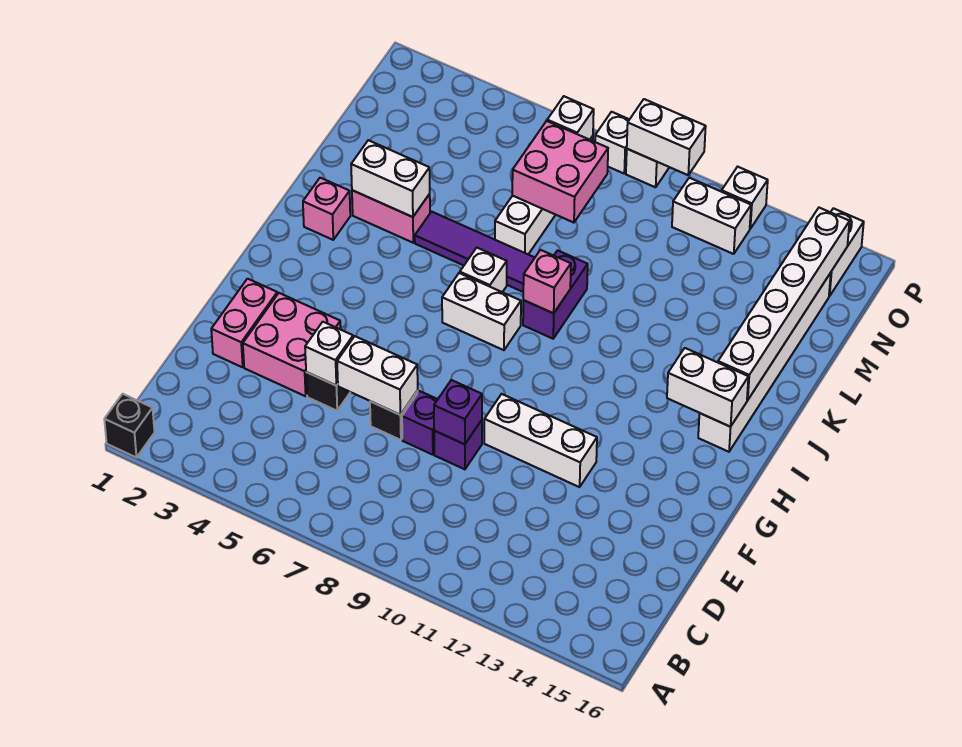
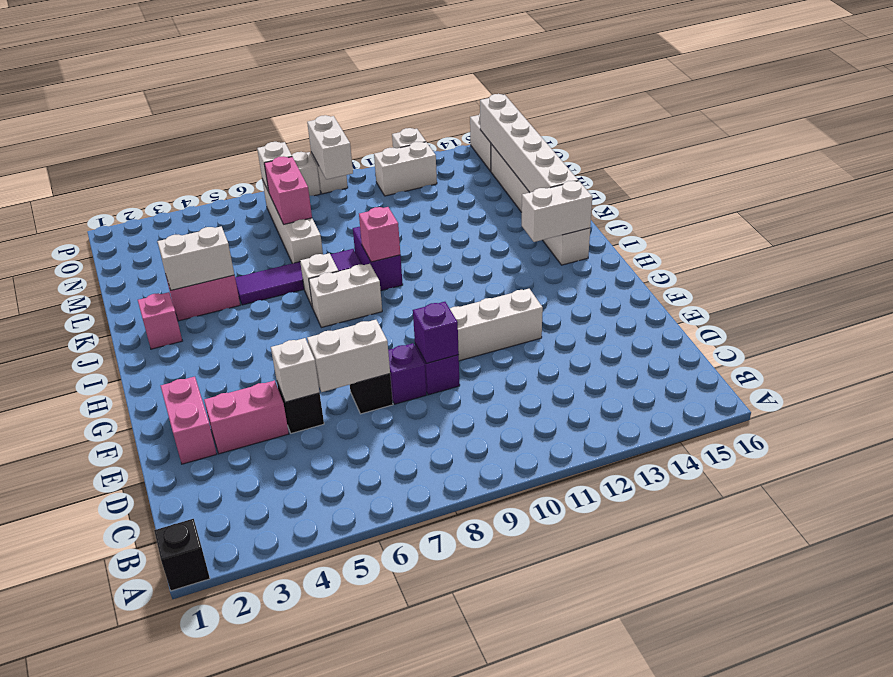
pink 2x2 brick [243,293,341,396] -> pink 1x2 brick [204,380,289,454]
pink 2x2 brick [512,121,608,223] -> pink 1x2 brick [264,156,312,224]
white 1x2 brick [627,99,706,175] -> white 1x2 brick turned to [307,115,353,179]

